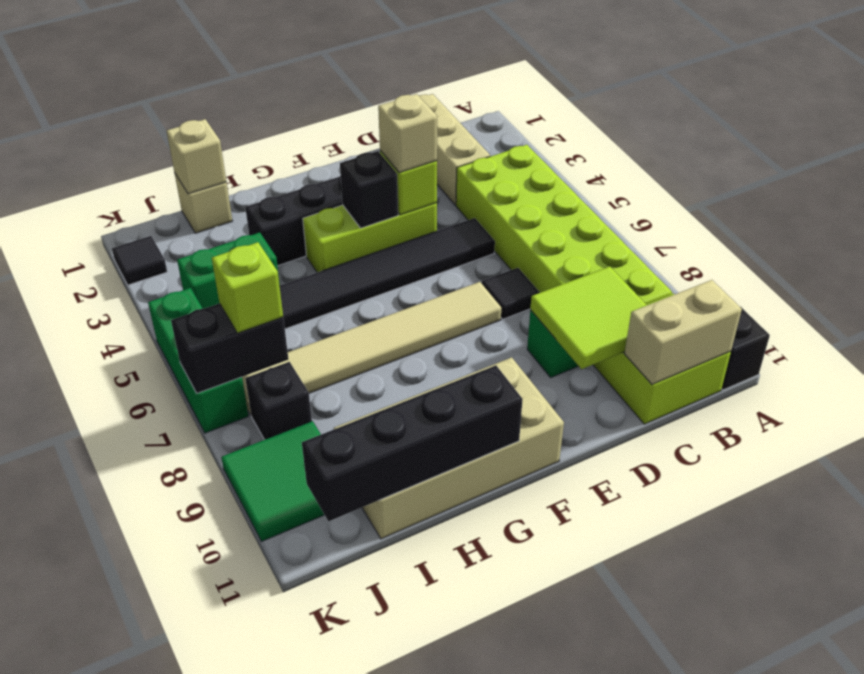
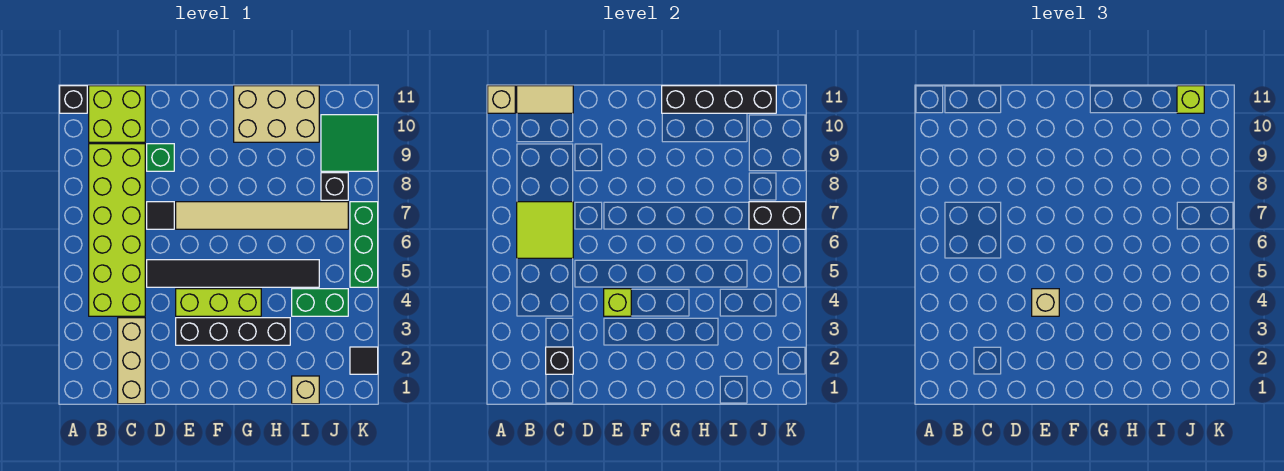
tan 1x2 brick [624,280,742,385] -> tan 1x2 tile [517,86,573,113]
lime 2x2 tile [530,266,647,369] -> lime 2x2 tile moved to [517,202,573,258]
black 1x1 brick [340,151,398,228] -> black 1x1 brick moved to [546,347,573,374]
tan 2x4 brick [334,357,564,539] -> tan 2x3 brick [234,86,319,142]
tan 1x1 brick [167,119,226,194] -> tan 1x1 brick moved to [488,86,515,113]
lime 1x1 brick [212,242,283,333] -> lime 1x1 brick moved to [1177,86,1204,113]

